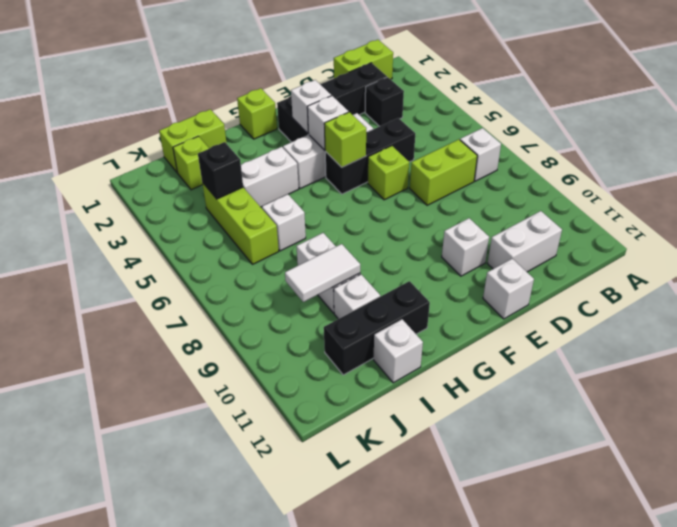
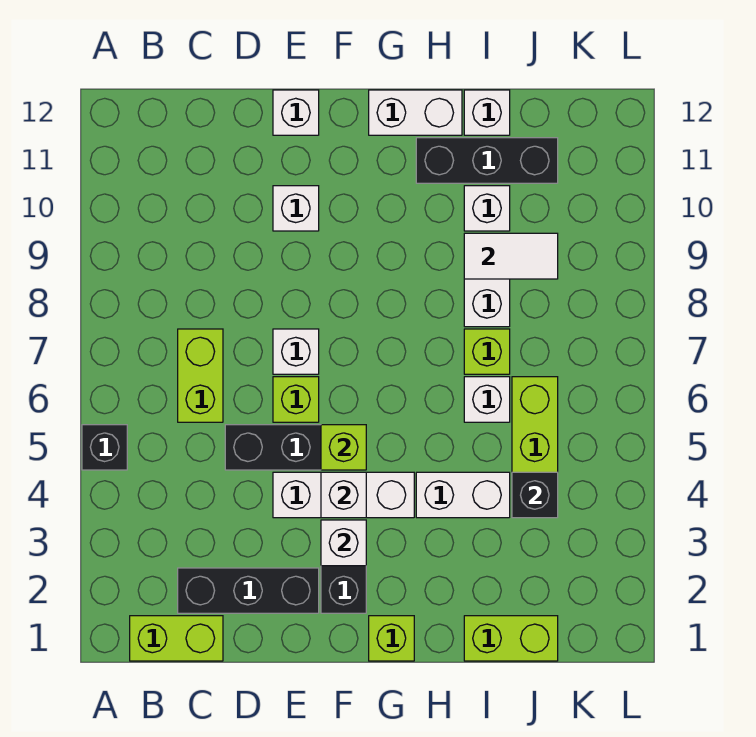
white 1x1 brick [460,128,501,181] -> white 1x1 brick moved to [273,329,319,374]
black 1x1 brick [365,77,404,126] -> black 1x1 brick moved to [82,425,127,470]
lime 1x2 brick [410,139,477,205] -> lime 1x2 brick turned to [178,329,223,422]
white 1x2 brick [487,211,562,272] -> white 1x2 brick moved to [369,90,462,135]
lime 1x1 brick [173,136,209,190] -> lime 1x1 brick moved to [464,329,510,374]

